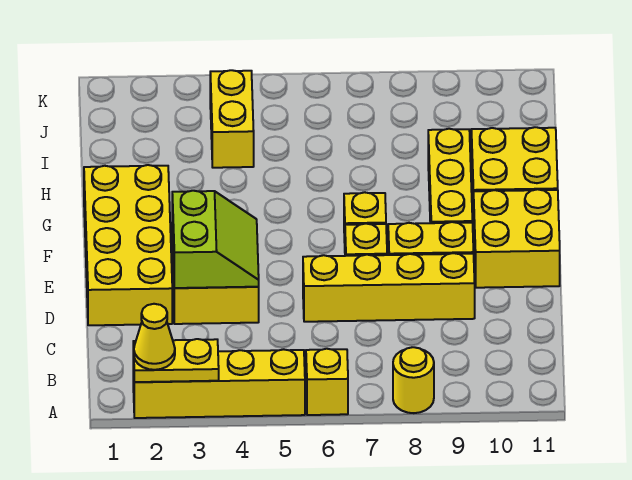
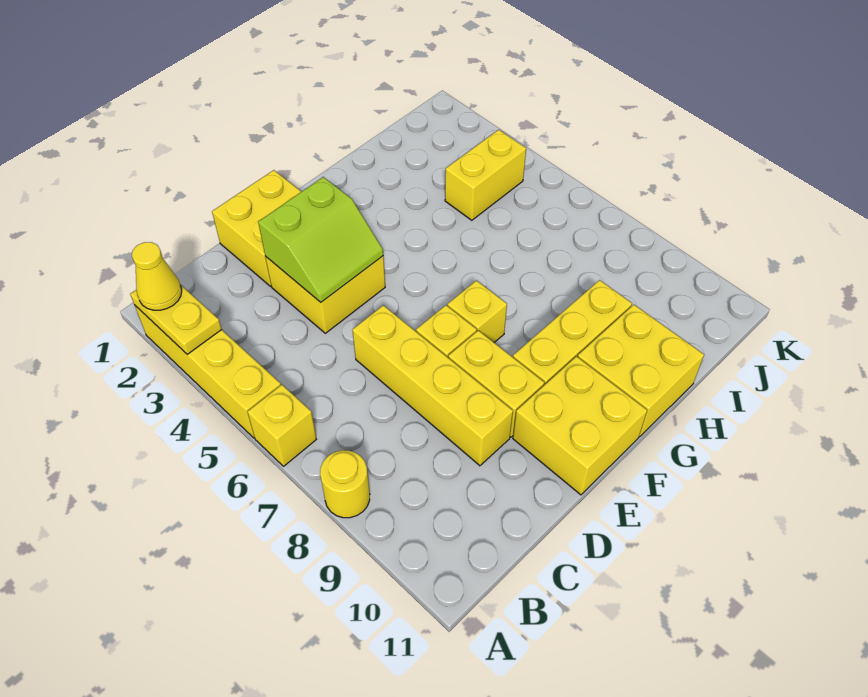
yellow 2x4 brick [84,165,172,325] -> yellow 2x2 brick [212,170,301,286]

